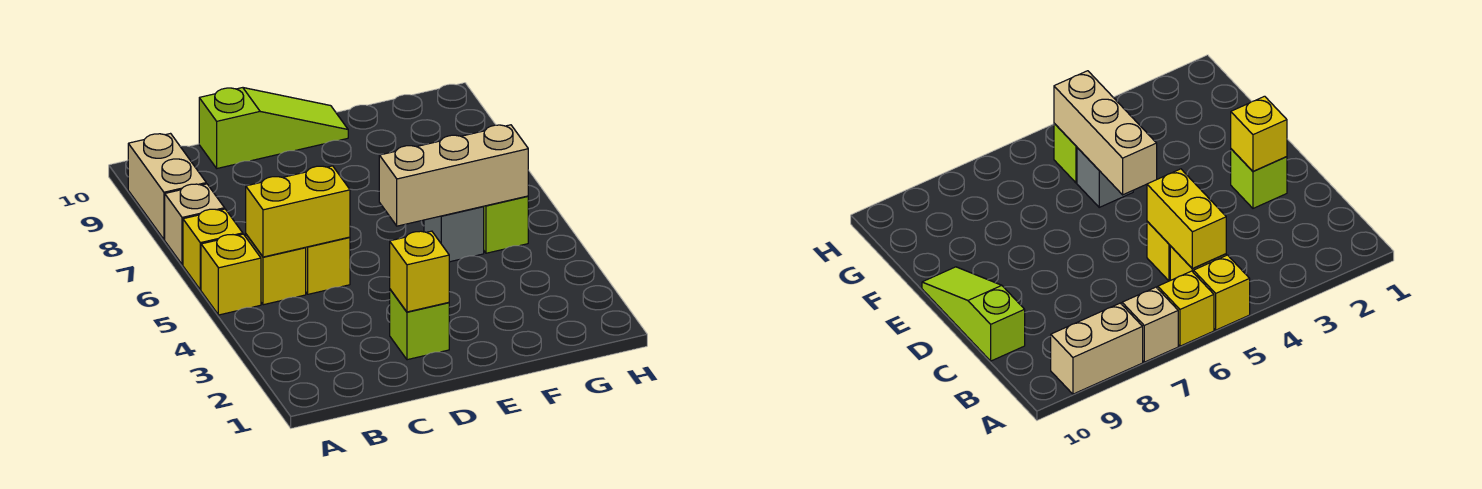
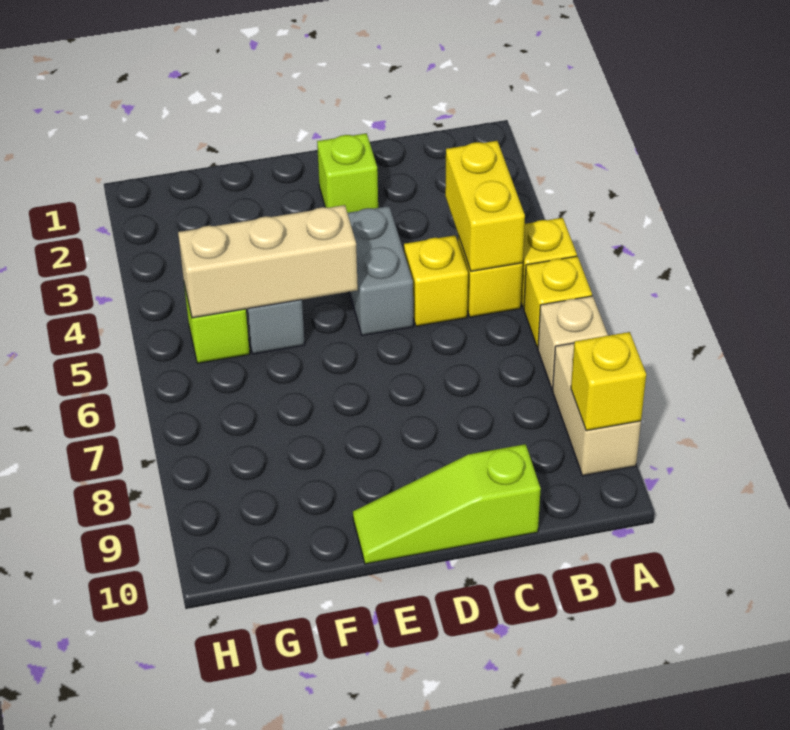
yellow 1x2 brick [246,166,350,257] -> yellow 1x2 brick turned to [445,141,525,271]
yellow 1x1 brick [390,231,449,312] -> yellow 1x1 brick moved to [571,332,646,431]
none -> grey 1x2 brick [348,206,413,336]

